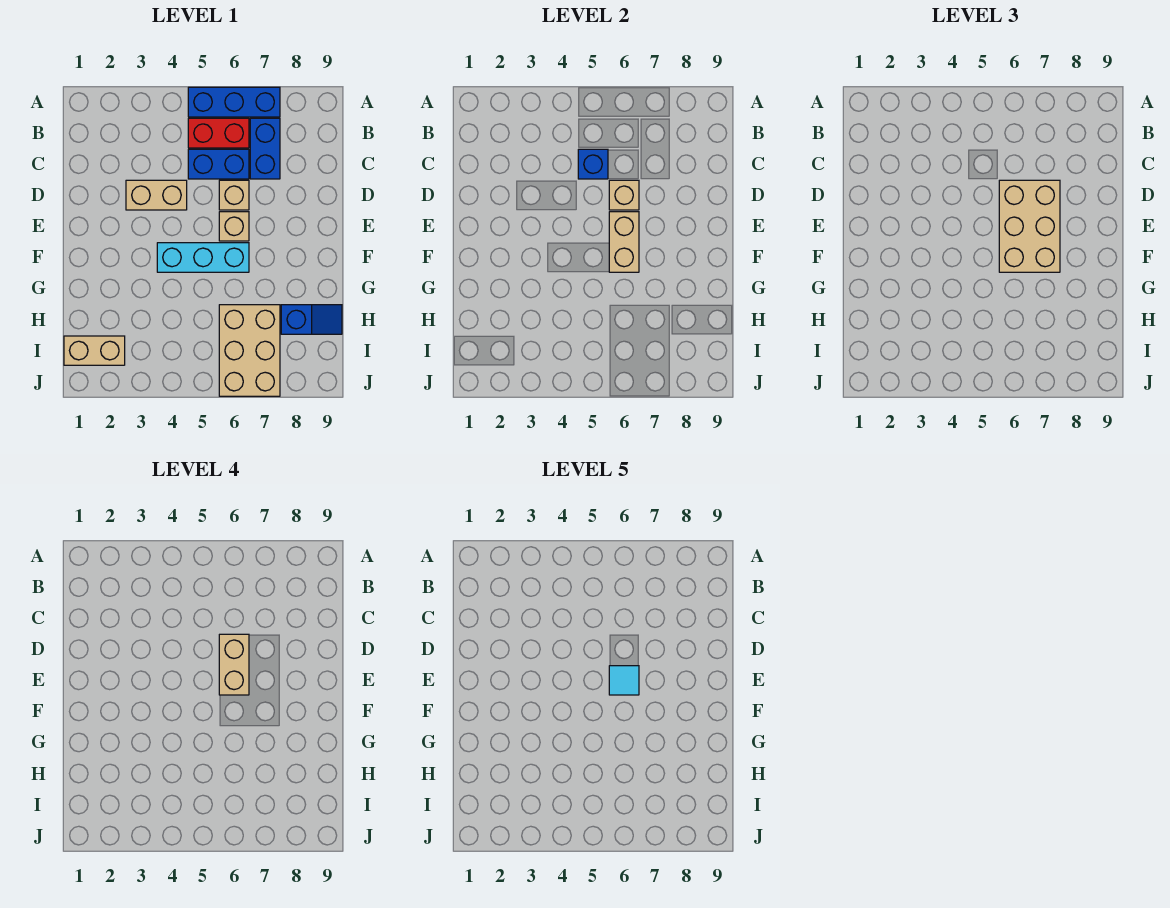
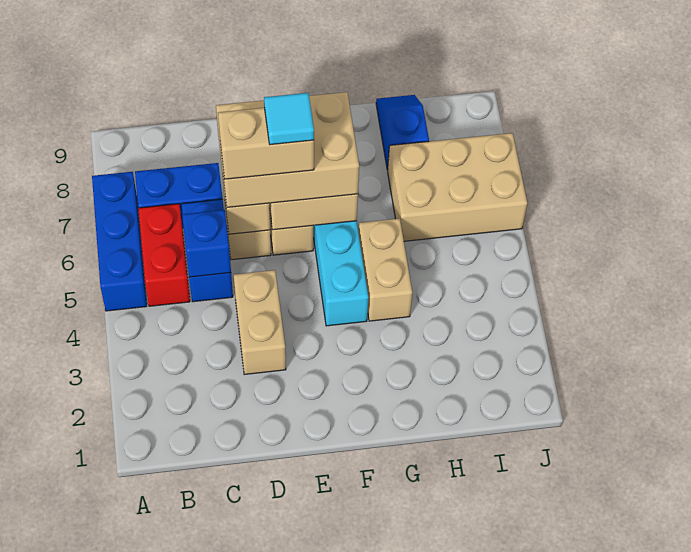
tan 1x2 brick [64,336,125,365] -> tan 1x2 brick moved to [358,218,412,321]

